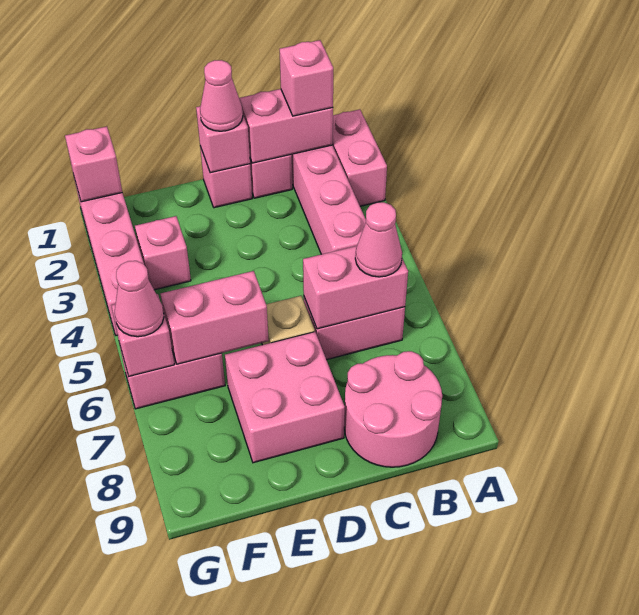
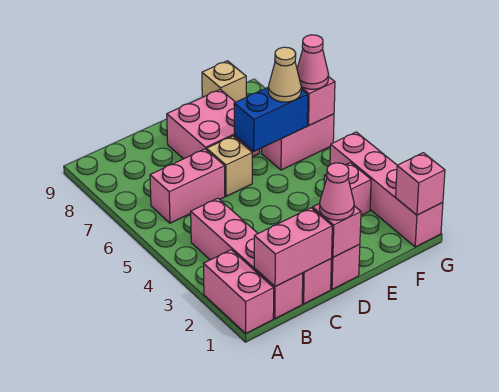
pink 1x1 brick [279,40,333,116] -> none
pink 1x2 brick [303,246,408,329] -> none
pink 1x1 cone [355,202,402,277] -> none
pink 2x2 round brick [344,351,442,467] -> none
pink 1x2 brick [161,271,269,364] -> blue 1x2 brick [234,88,308,151]
none -> tan 1x1 cone [268,47,301,102]
none -> tan 1x1 brick [202,61,247,102]

